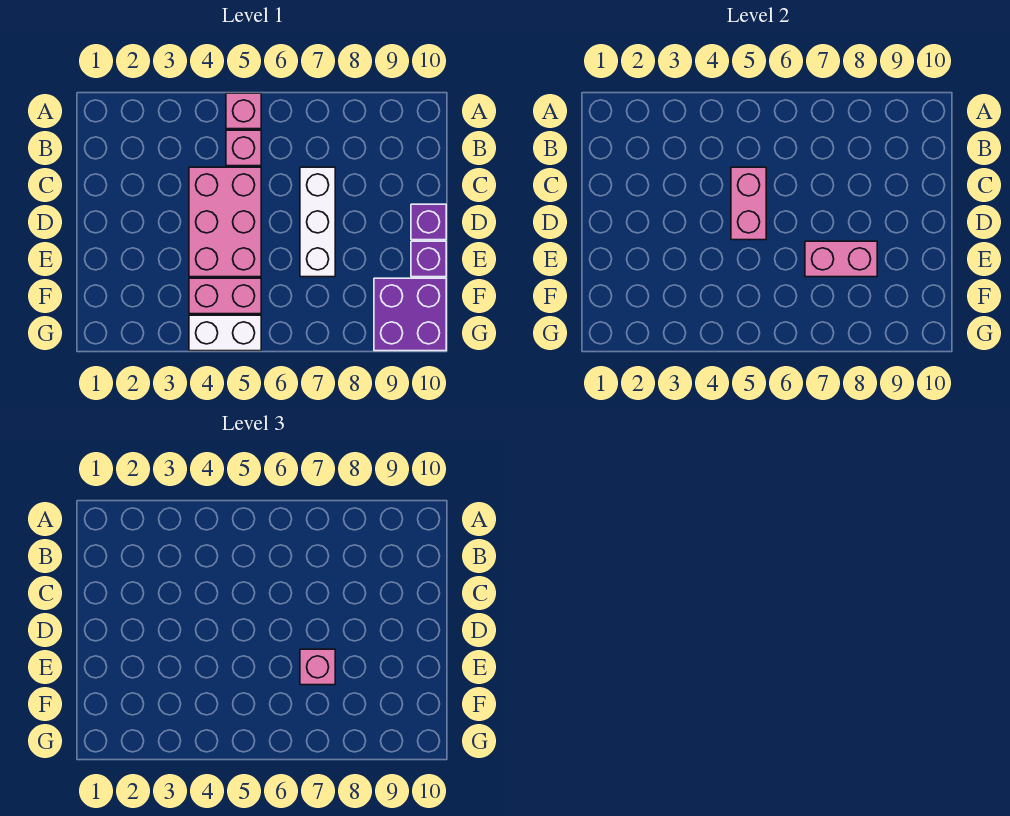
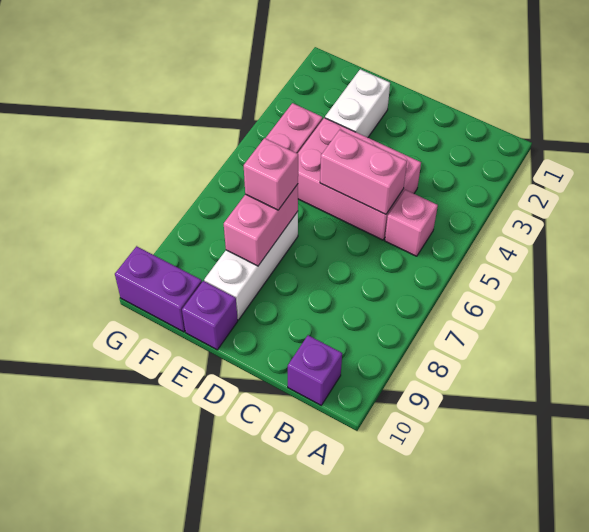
pink 1x1 brick [226,93,261,129] -> none
white 1x3 brick [300,167,335,277] -> white 1x3 brick turned to [204,212,298,320]
purple 1x1 brick [411,204,446,240] -> purple 1x1 brick moved to [288,335,342,405]
purple 2x2 brick [374,278,446,351] -> purple 1x2 brick [115,246,202,332]
white 1x2 brick [189,315,261,351] -> white 1x2 brick moved to [325,69,390,138]

